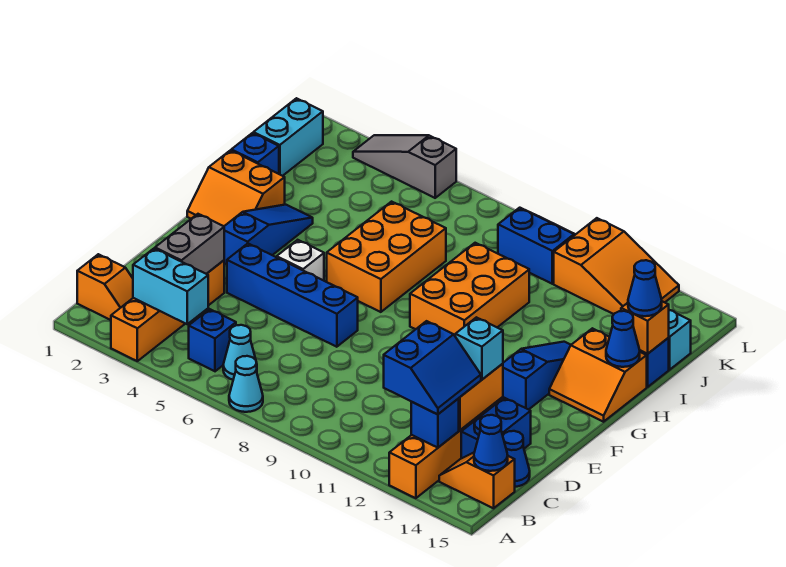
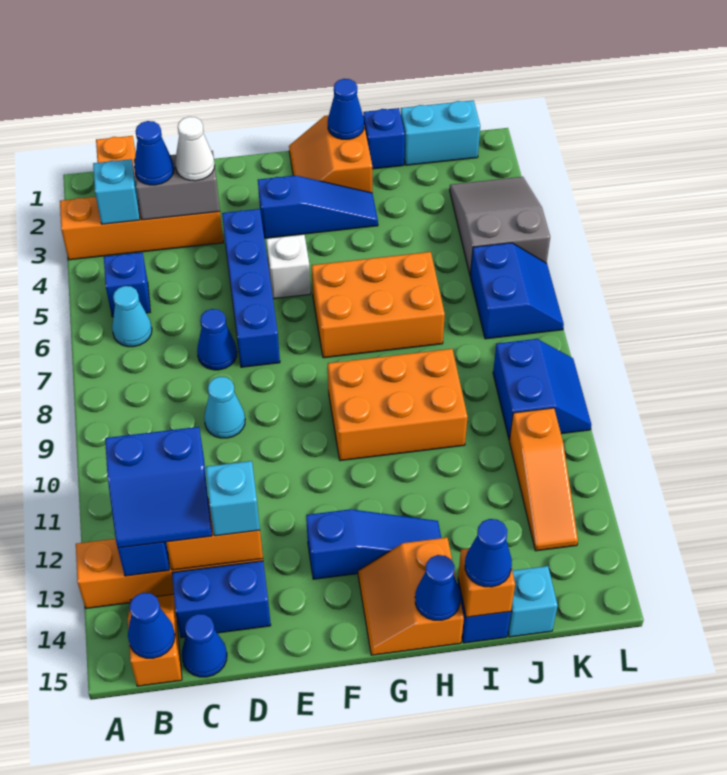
cyan 1x1 cone [229,356,263,412] -> cyan 1x1 cone moved to [204,377,245,438]
cyan 1x2 brick [133,249,208,324] -> cyan 1x1 brick [93,159,140,224]
none -> blue 1x1 cone [134,121,174,185]
none -> white 1x1 cone [175,117,215,181]
none -> blue 1x1 cone [197,309,237,370]
none -> blue 1x1 cone [328,79,364,139]
none -> blue 2x2 slope [470,243,564,339]
orange 2x3 slope [554,218,679,314] -> orange 1x3 slope [509,408,578,551]
grey 1x3 slope [353,135,456,198] -> grey 2x3 slope [450,177,550,276]

